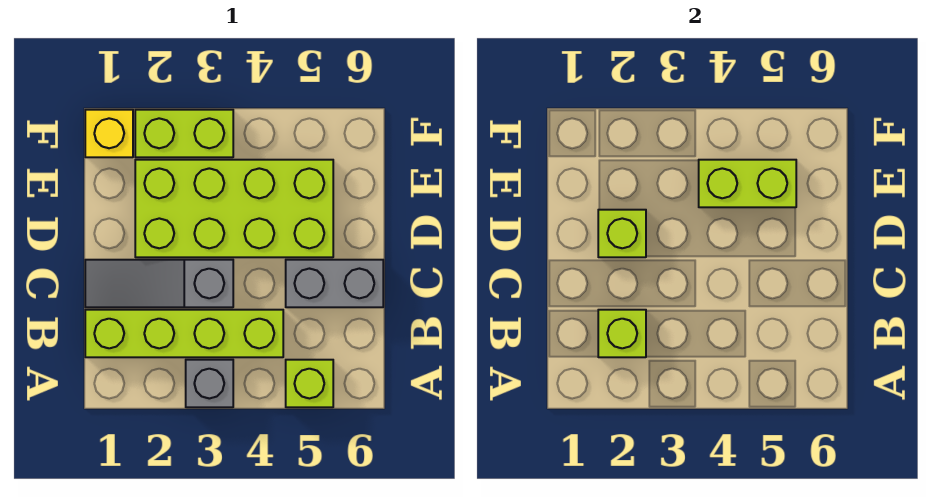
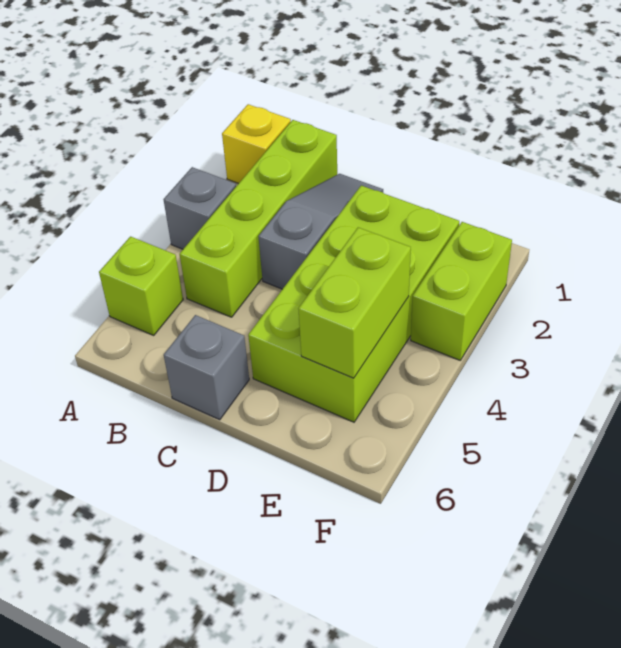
lime 1x1 brick [598,310,646,357] -> none
grey 1x2 brick [286,260,383,307] -> grey 1x1 brick [164,315,249,420]
lime 1x1 brick [598,210,646,257] -> none
yellow 1x1 brick [85,110,133,157] -> yellow 1x1 brick moved to [222,104,291,184]

